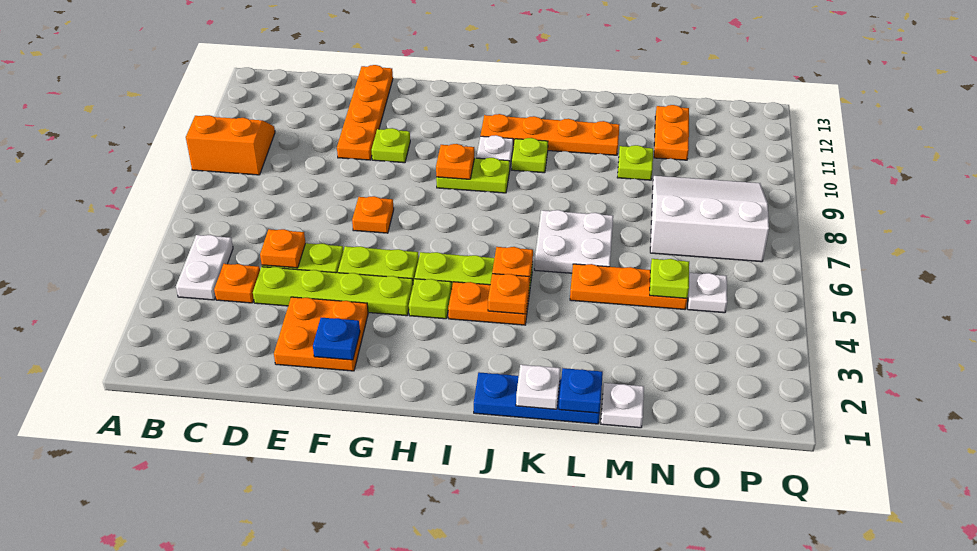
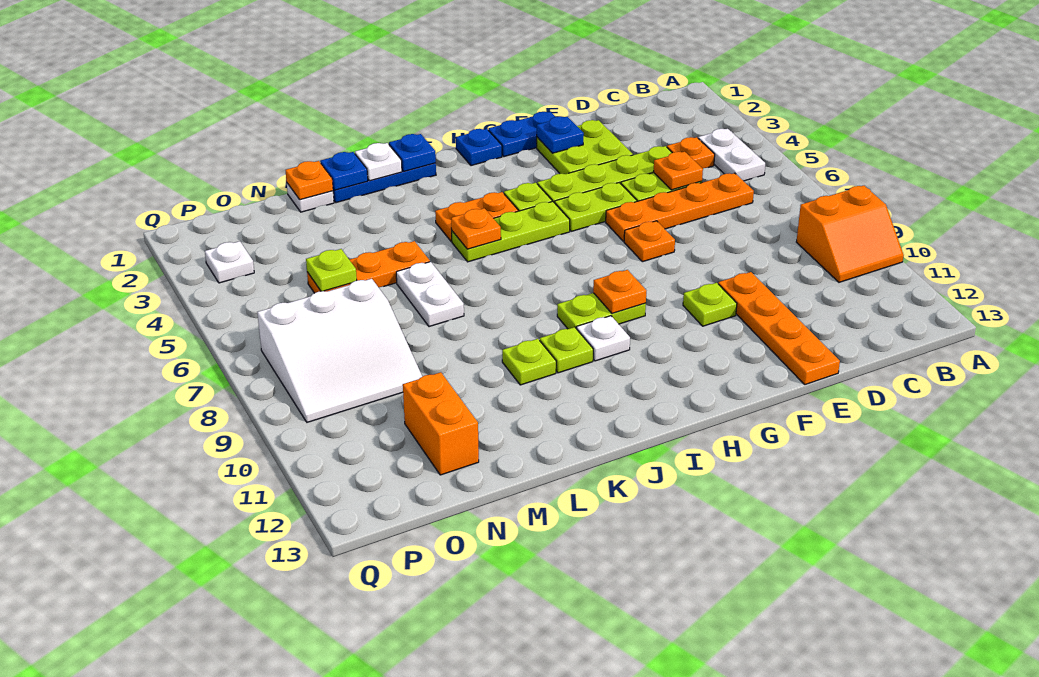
orange 2x2 plate [274,297,368,371] -> lime 2x2 plate [537,120,633,174]
none -> blue 1x2 plate [488,112,555,157]
none -> blue 1x1 plate [456,129,502,166]
orange 1x4 plate [480,114,620,155] -> orange 1x4 plate moved to [606,173,754,241]
none -> blue 1x1 plate [389,134,436,171]
orange 1x1 plate [488,274,530,314] -> orange 1x1 plate moved to [285,161,333,200]
white 2x2 plate [534,210,613,273] -> white 1x2 plate [396,262,464,327]
lime 1x1 plate [617,145,653,180] -> lime 1x1 plate moved to [502,339,556,385]
orange 1x2 plate [654,105,689,160] -> orange 1x2 brick [403,372,479,475]
white 1x1 plate [688,273,727,313] -> white 1x1 plate moved to [205,241,254,283]

